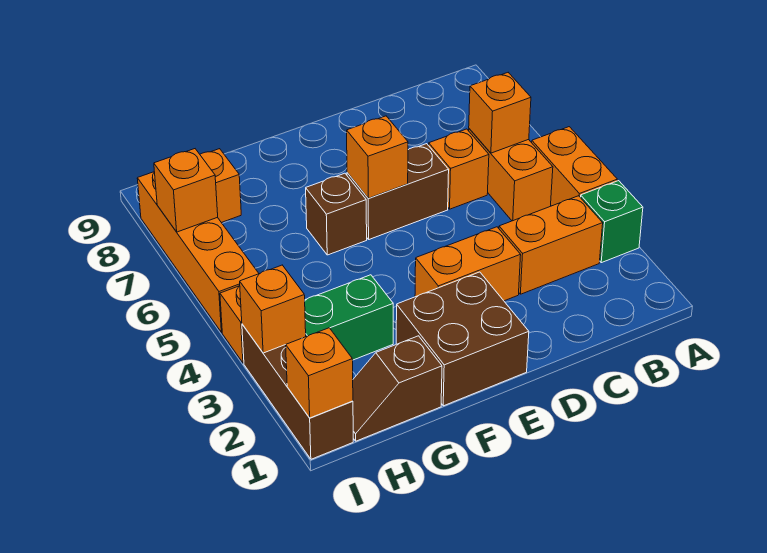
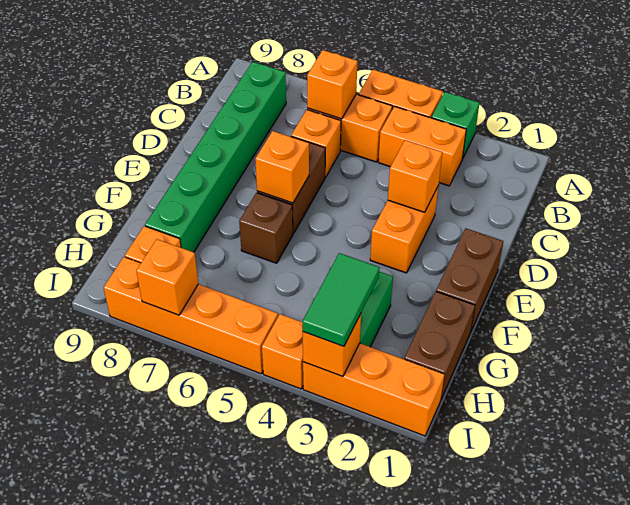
orange 1x2 brick [499,196,603,294] -> orange 1x2 brick turned to [378,106,466,186]
none -> green 1x6 brick [145,62,286,252]
brown 2x2 brick [396,272,529,406] -> brown 1x2 brick [436,228,503,331]
brown 1x2 slope [353,336,442,441] -> brown 1x2 brick [404,292,475,399]
none -> green 1x2 tile [302,253,379,346]
brown 1x3 brick [242,324,353,459] -> orange 1x3 brick [303,343,444,436]
orange 1x1 brick [286,328,353,418] -> orange 1x1 brick moved to [388,140,442,212]

